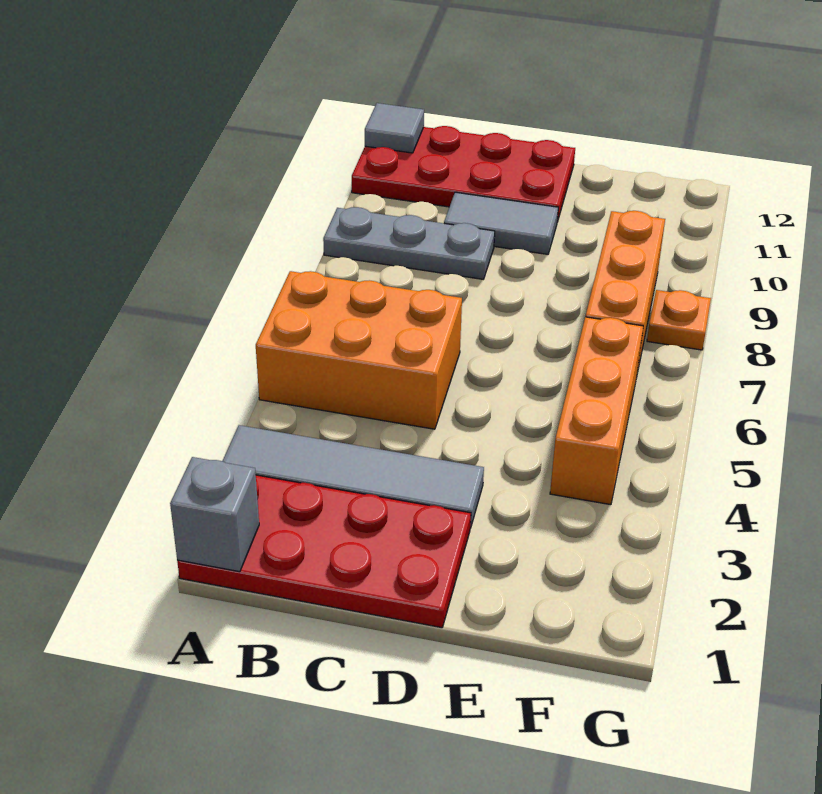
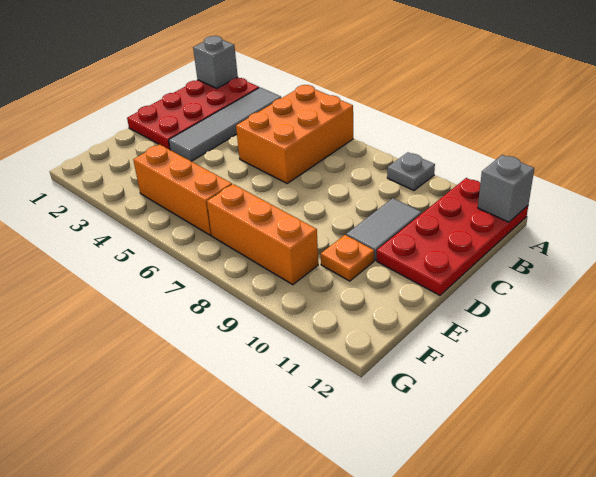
grey 1x3 plate [323,207,495,279] -> grey 1x1 plate [387,152,435,190]
grey 1x1 tile [365,103,424,153] -> grey 1x1 brick [478,155,534,222]
orange 1x1 plate [647,290,711,350] -> orange 1x1 plate moved to [321,235,374,281]

